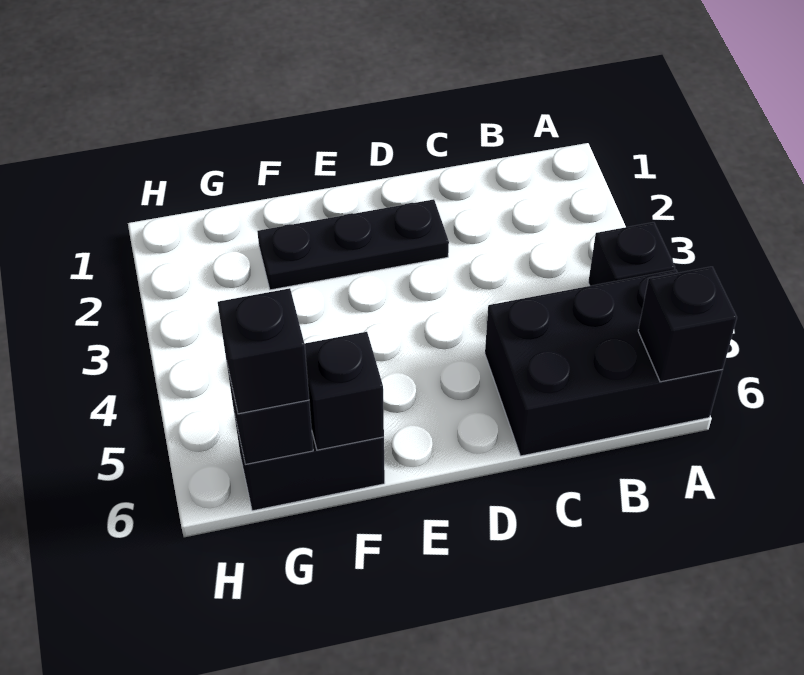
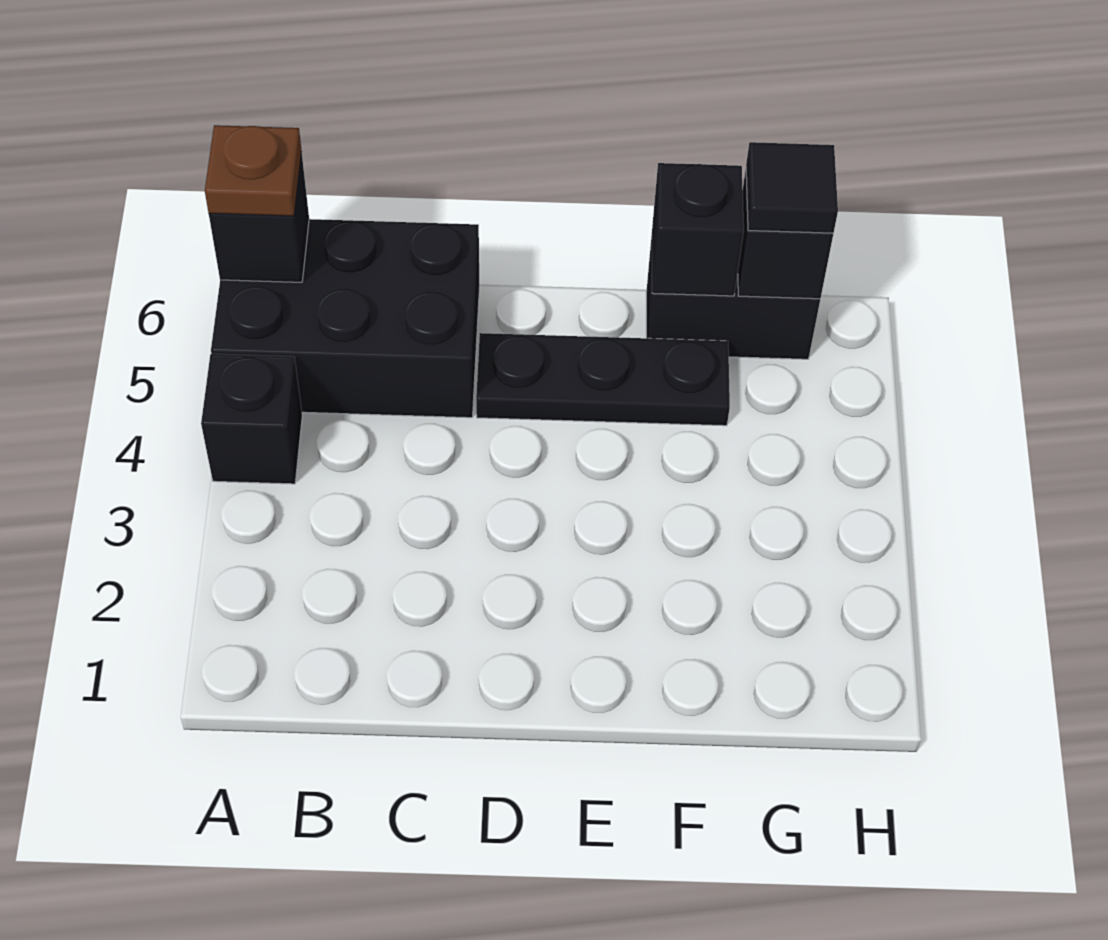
none -> brown 1x1 plate [205,125,302,216]
black 1x3 plate [257,199,449,290] -> black 1x3 plate moved to [476,333,730,426]
black 1x1 brick [218,288,309,414] -> black 1x1 tile [746,142,838,233]

